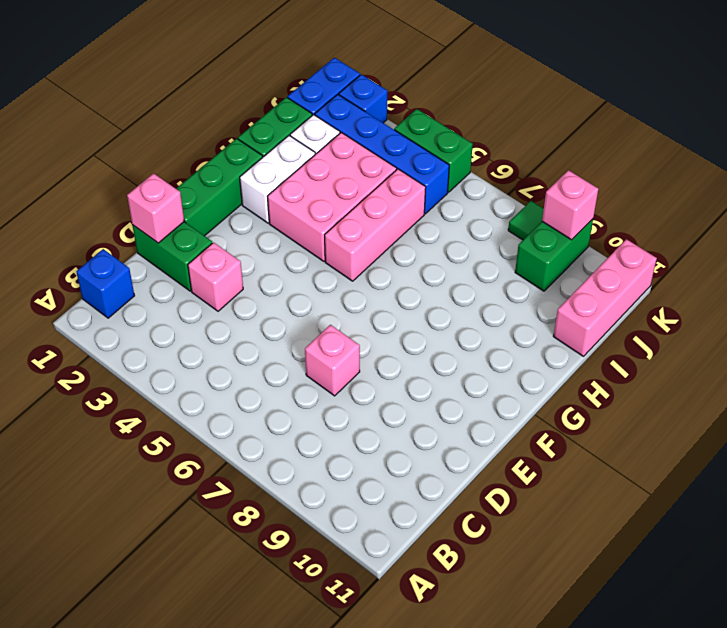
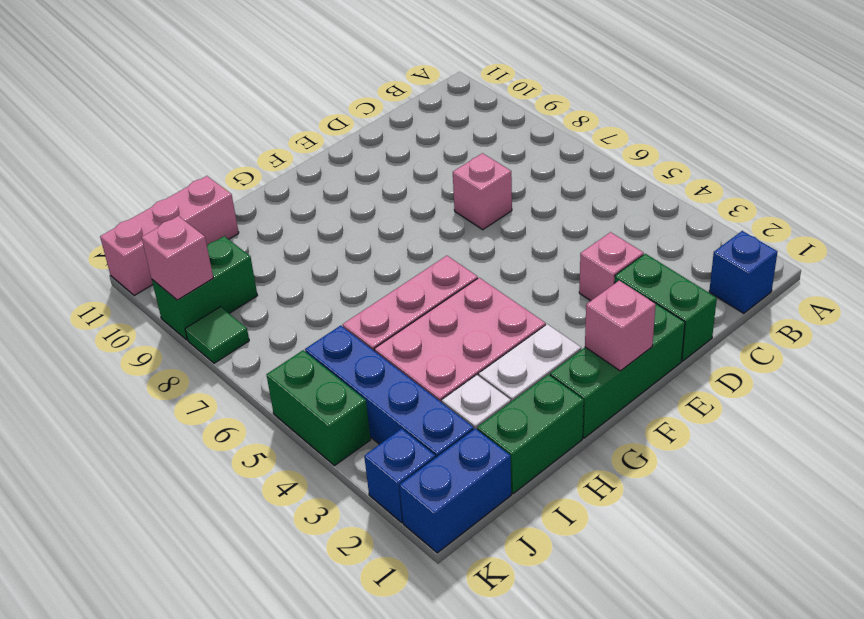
pink 1x1 brick [127,173,184,243] -> pink 1x1 brick moved to [585,281,656,371]

